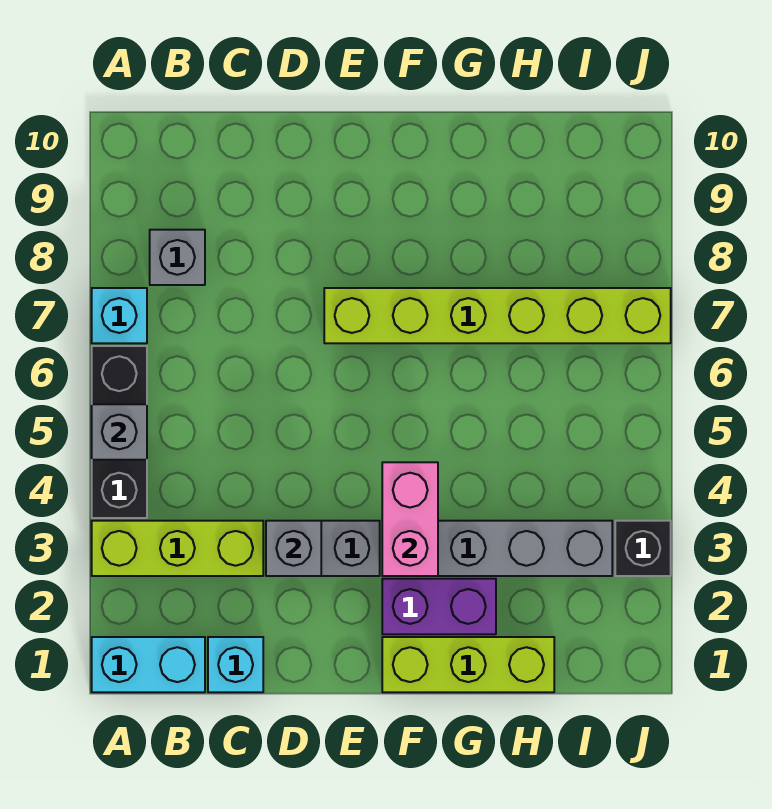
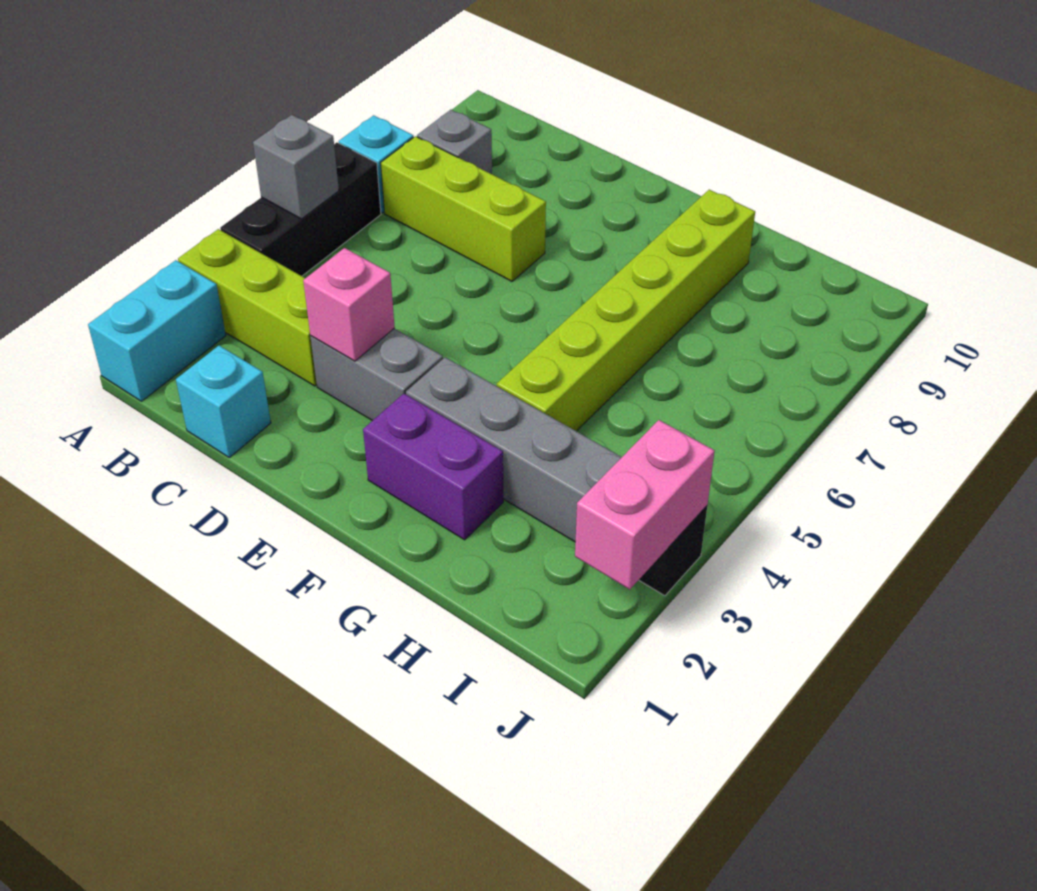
cyan 1x2 brick [92,637,205,692] -> cyan 1x2 brick turned to [88,260,226,401]
grey 1x1 brick [266,521,321,576] -> pink 1x1 brick [303,248,395,361]
lime 1x6 brick [324,288,671,343] -> lime 1x6 brick turned to [497,190,755,431]
lime 1x3 brick [382,637,554,692] -> lime 1x3 brick moved to [381,136,546,281]
pink 1x2 brick [382,462,438,576] -> pink 1x2 brick moved to [575,420,715,589]

